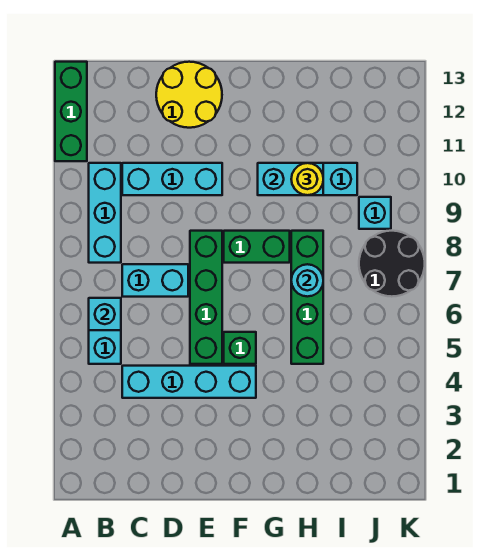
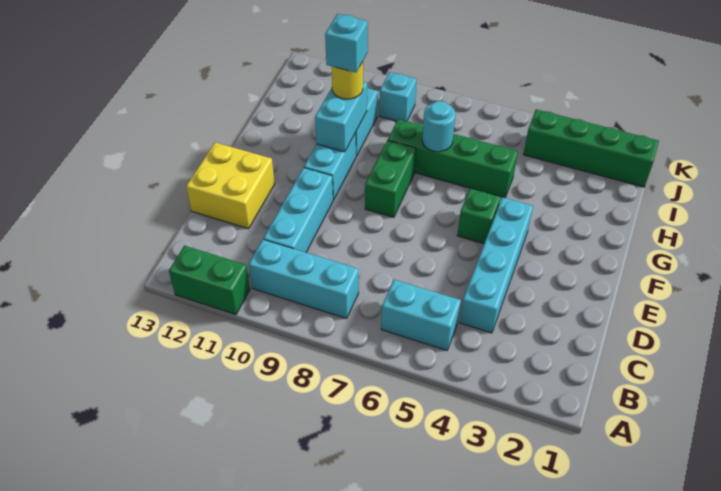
green 1x3 brick [55,62,87,161] -> green 1x2 brick [169,246,250,315]
cyan 1x1 brick [89,298,121,330] -> cyan 1x1 brick moved to [325,14,368,72]
cyan 1x2 brick [122,264,188,297] -> cyan 1x2 brick moved to [304,132,356,200]
yellow 2x2 round brick [156,62,222,128] -> yellow 2x2 brick [186,142,275,229]
green 1x4 brick [190,231,222,364] -> green 1x4 brick moved to [523,109,659,187]
black 2x2 round brick [359,231,425,297] -> none

